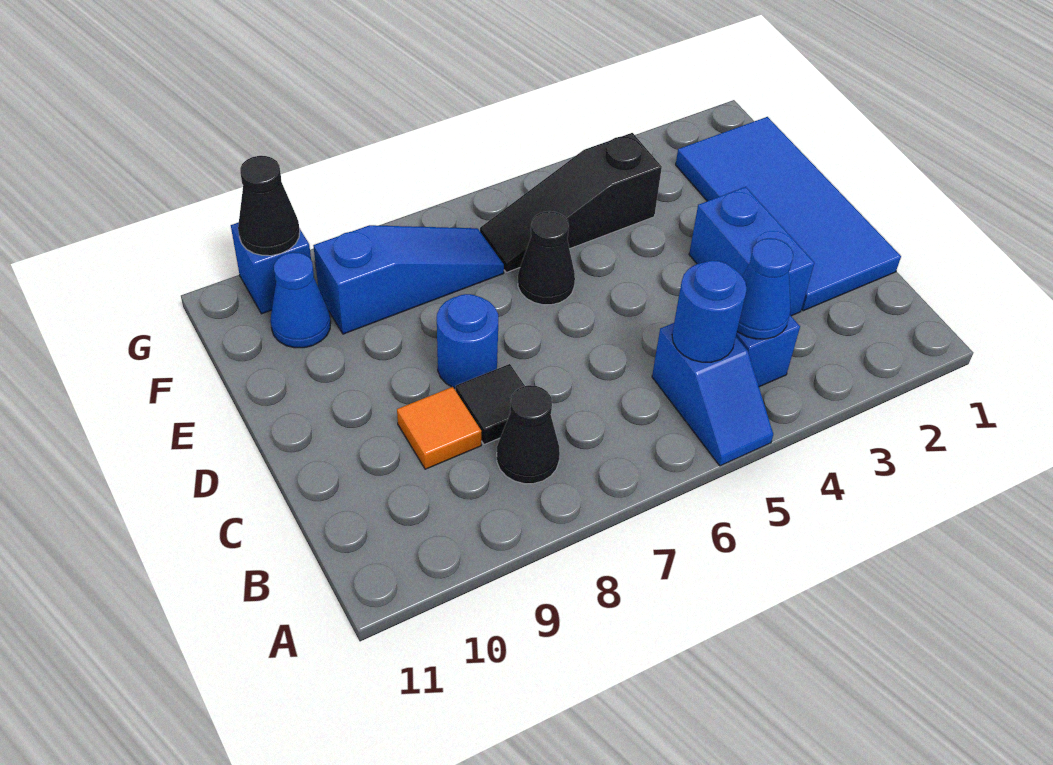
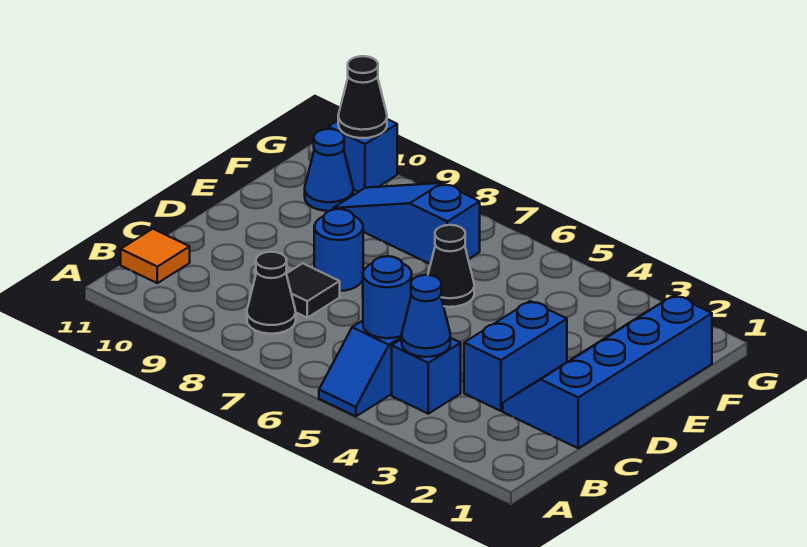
blue 2x4 tile [676,117,901,311] -> blue 2x4 slope [503,295,712,448]
orange 1x1 tile [397,387,482,469] -> orange 1x1 tile moved to [121,229,190,283]
black 1x3 slope [480,133,662,272] -> none
blue 1x3 slope [313,225,504,334] -> blue 1x3 slope turned to [333,183,480,264]

